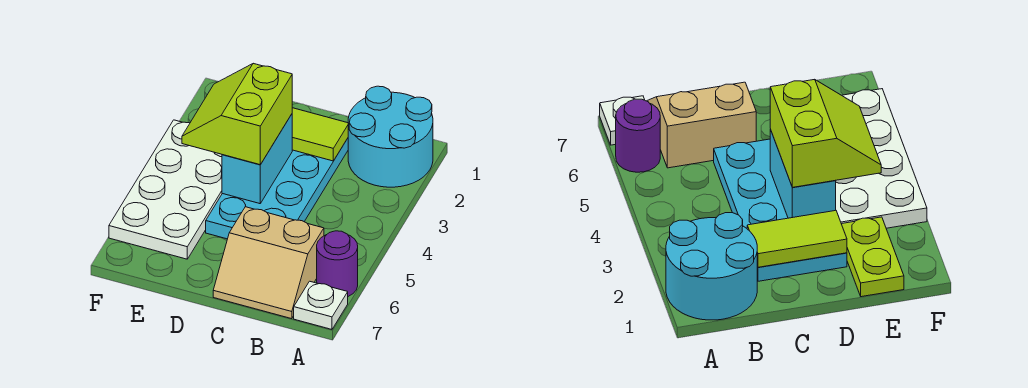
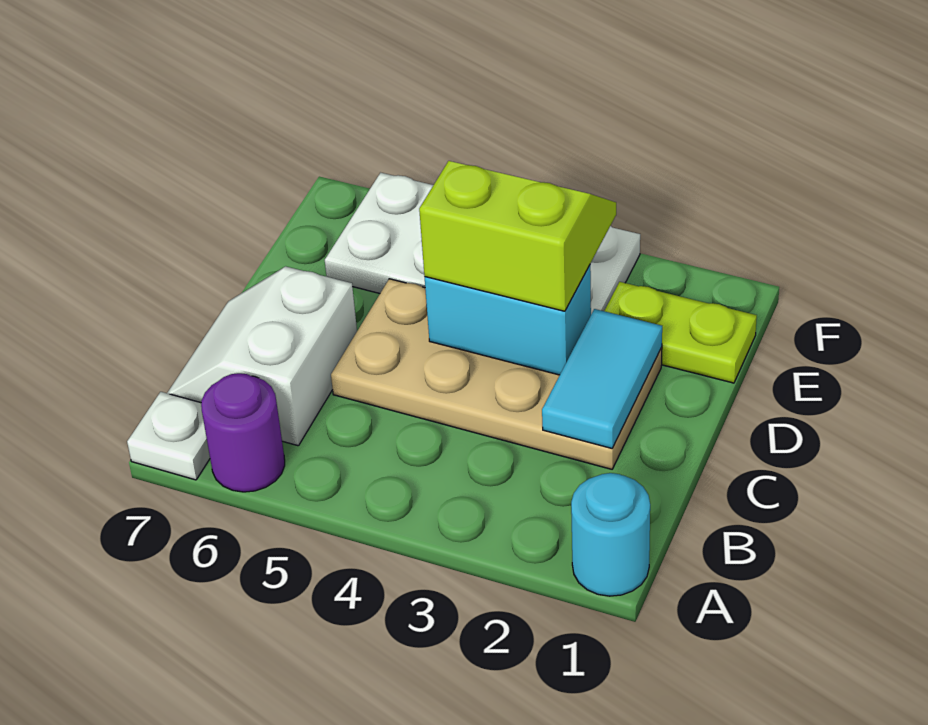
cyan 2x2 round brick [348,86,433,187] -> cyan 1x1 round brick [571,473,650,596]
tan 2x2 slope [213,207,324,319] -> white 2x2 slope [167,266,357,446]
cyan 2x4 plate [206,138,348,239] -> tan 2x4 plate [331,279,662,469]
lime 1x2 tile [292,108,348,161] -> cyan 1x2 tile [542,309,662,448]

